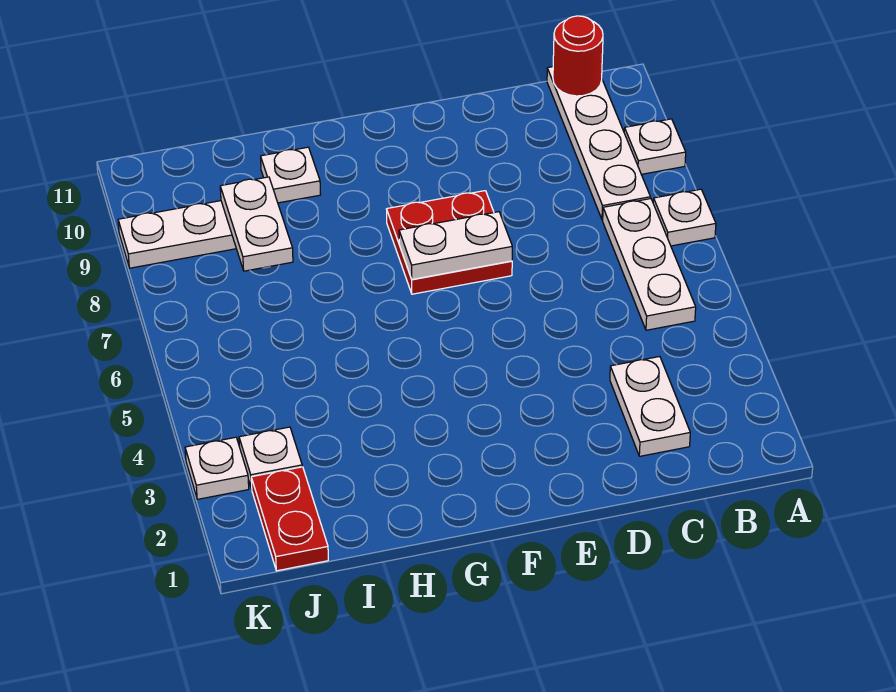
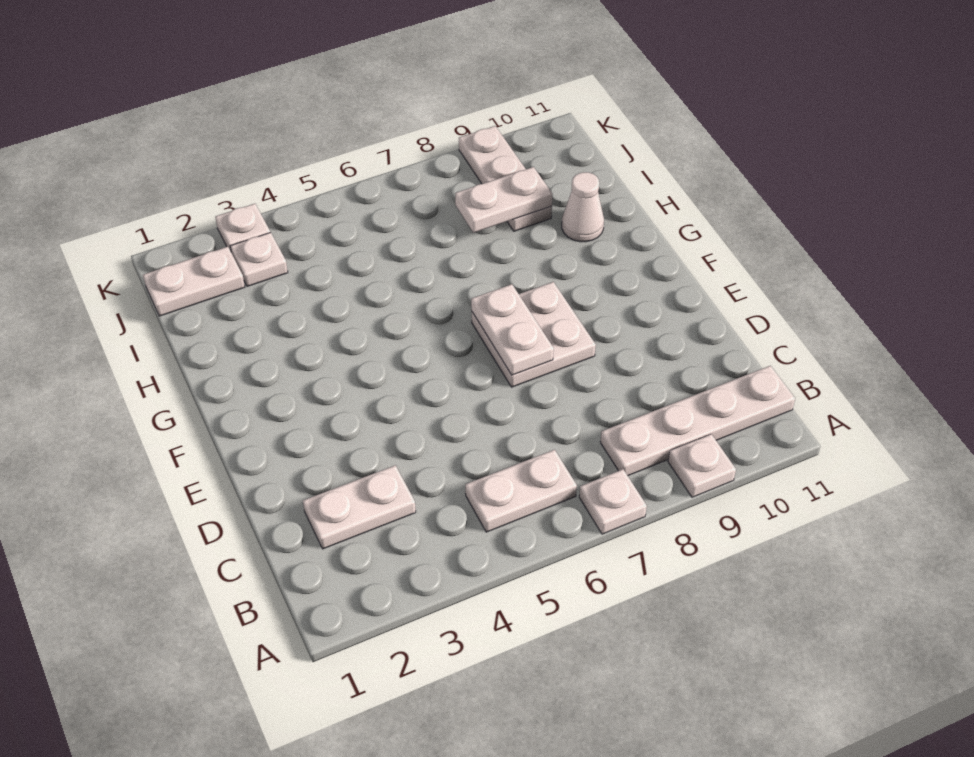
white 1x3 plate [603,199,696,330] -> white 1x2 plate [465,450,577,532]
red 1x1 round brick [553,16,603,96] -> none
red 2x2 plate [387,191,512,294] -> white 2x2 plate [472,282,596,387]
white 1x1 plate [261,147,321,203] -> white 1x1 cone [562,172,604,242]
red 1x2 plate [251,467,328,571] -> white 1x2 plate [143,247,245,316]

